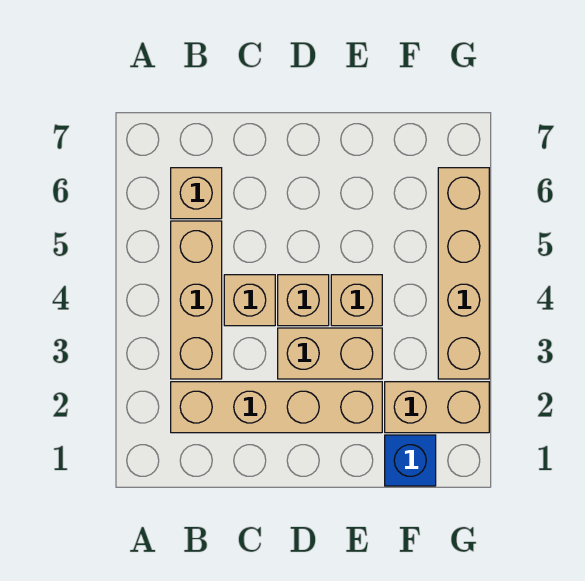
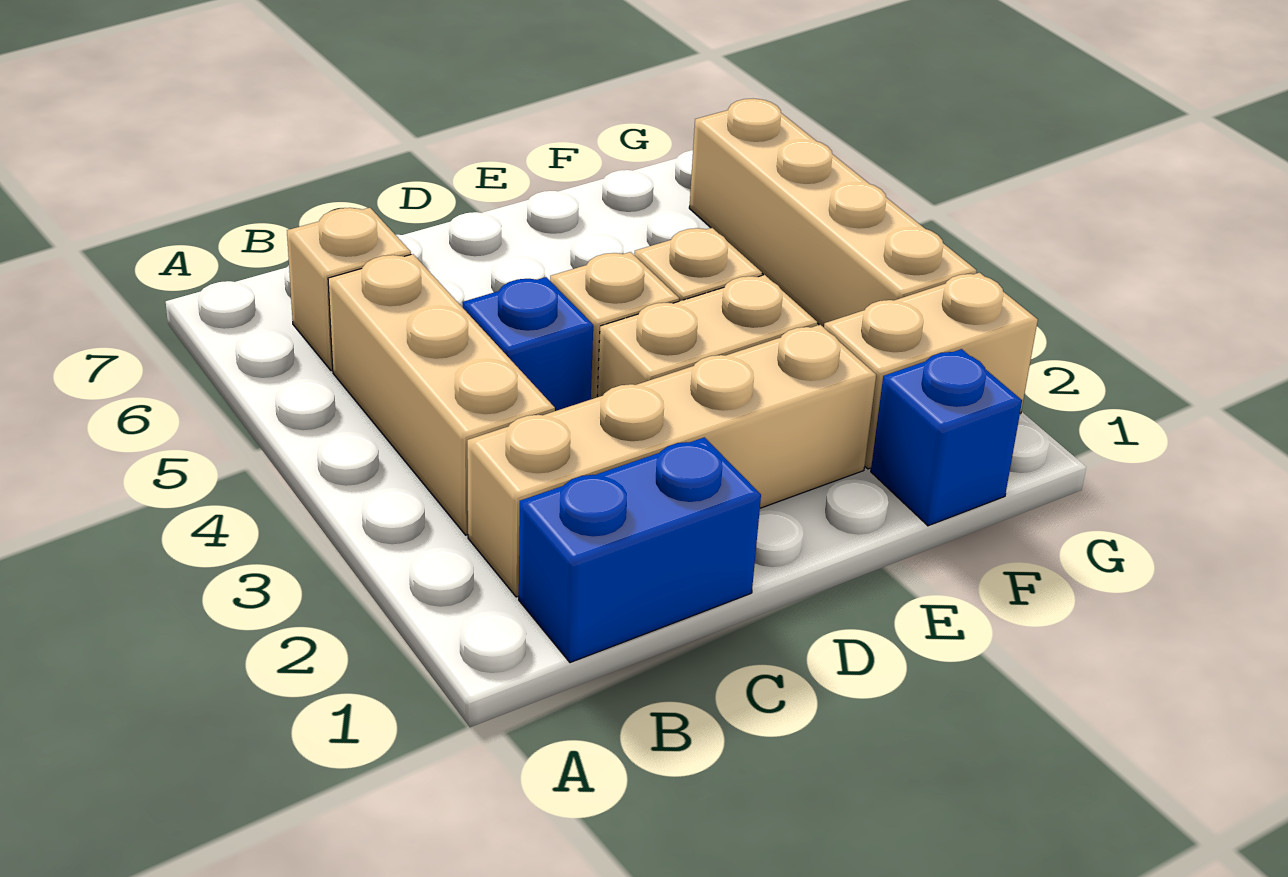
none -> blue 1x2 brick [519,437,761,663]
tan 1x1 brick [224,275,275,326] -> blue 1x1 brick [463,277,593,411]

